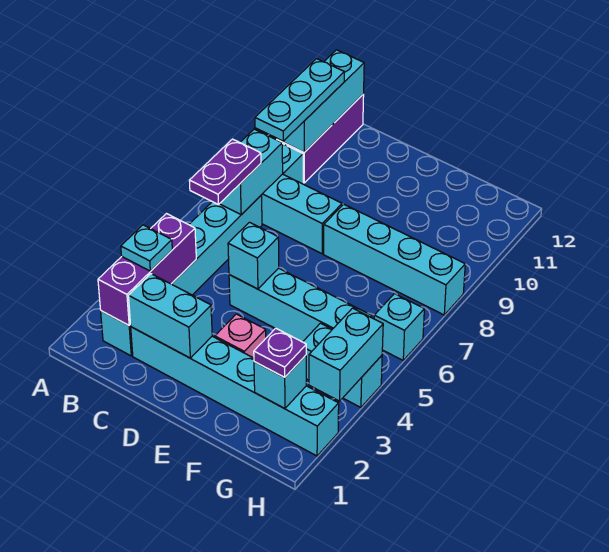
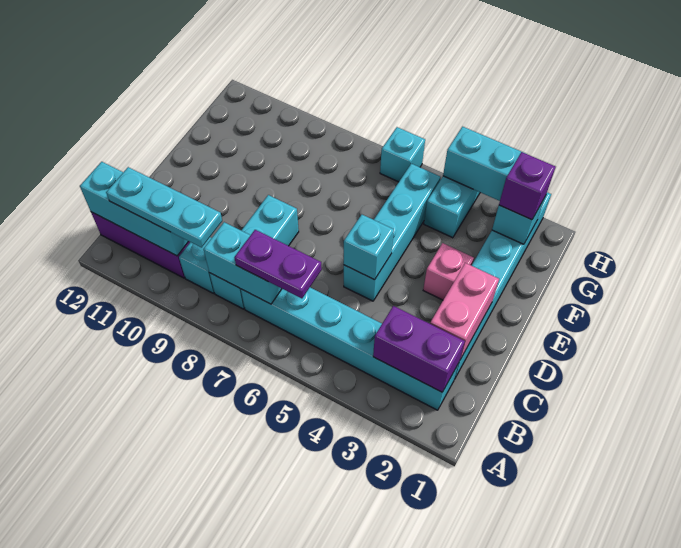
purple 1x3 brick [98,214,196,325] -> purple 1x2 brick [373,306,465,392]
cyan 1x1 plate [121,225,172,271] -> none
cyan 1x2 brick [129,274,212,358] -> pink 1x2 brick [430,263,499,359]
cyan 1x4 brick [324,204,465,315] -> none
purple 1x1 plate [254,328,306,377] -> purple 1x1 brick [499,152,556,220]

